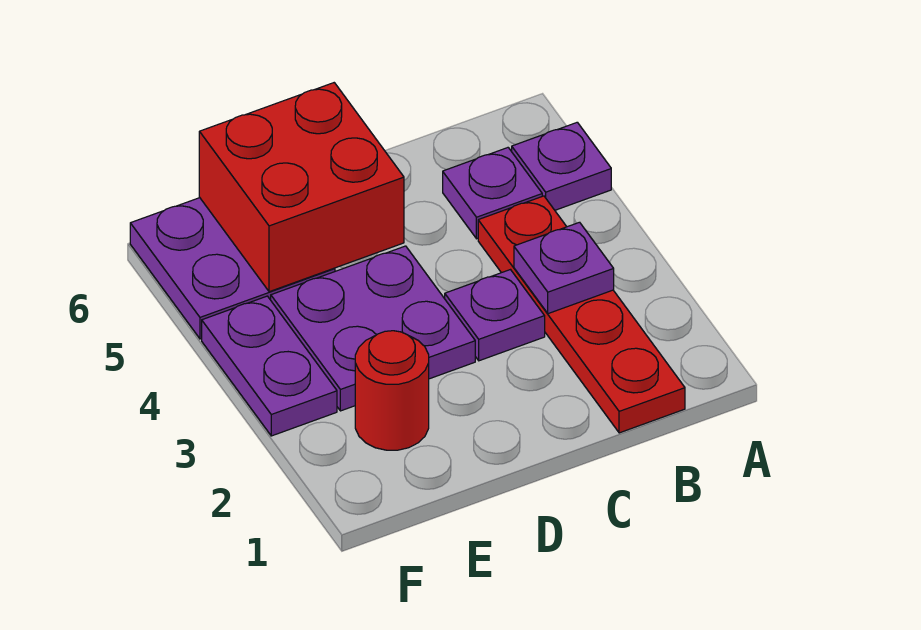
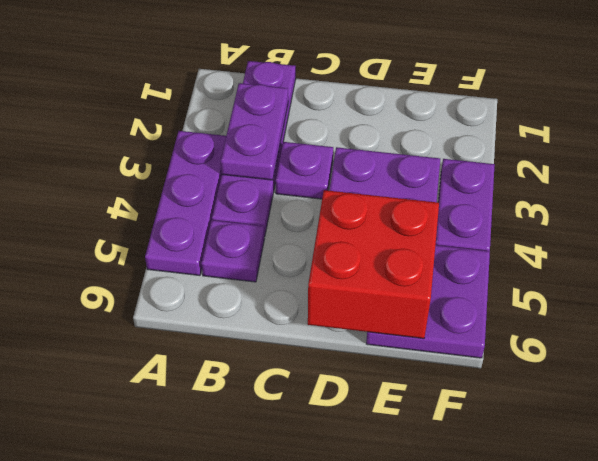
purple 1x1 plate [512,122,611,210] -> purple 1x3 plate [145,131,226,276]
red 1x4 plate [478,196,685,433] -> purple 1x4 plate [212,61,296,237]
purple 1x1 plate [514,222,614,314] -> purple 1x2 plate [221,83,288,180]
red 1x1 round brick [355,331,429,450] -> none

